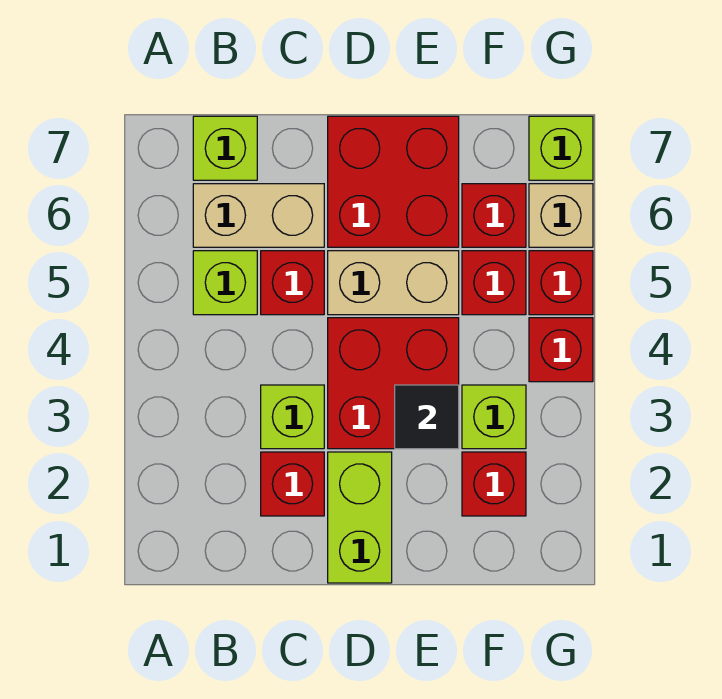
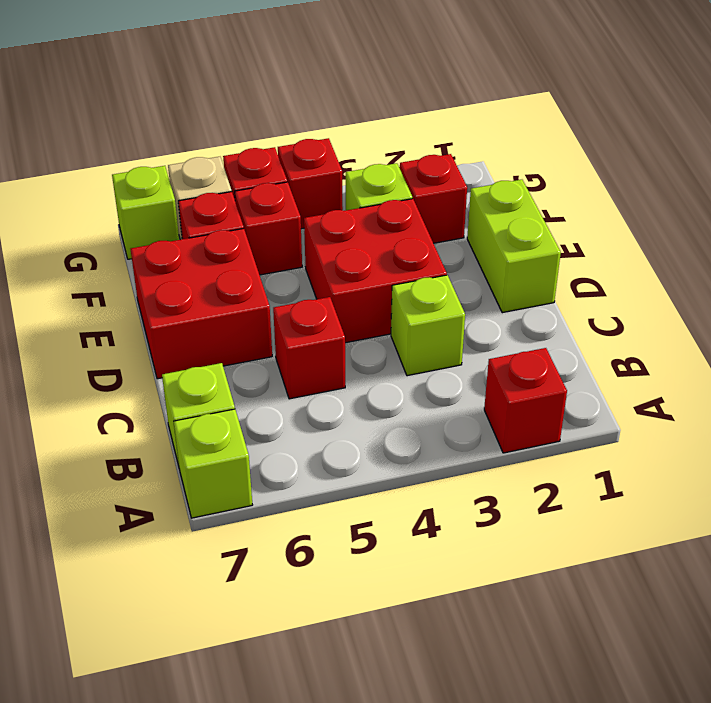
lime 1x1 brick [193,251,257,315] -> lime 1x1 brick moved to [174,409,252,518]
tan 1x2 brick [193,184,324,247] -> none
red 1x1 brick [261,452,324,516] -> red 1x1 brick moved to [484,348,567,453]
lime 1x2 brick [328,452,392,583] -> lime 1x2 brick turned to [467,180,561,313]
tan 1x2 brick [328,251,459,315] -> none
black 1x1 tile [395,385,459,449] -> none

